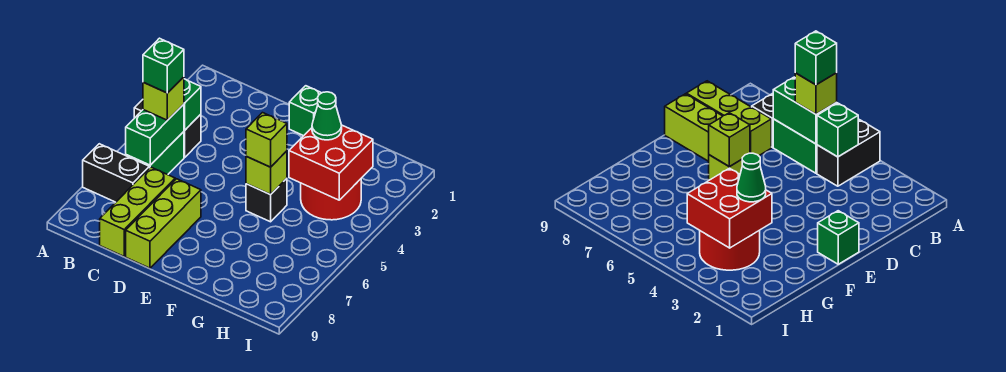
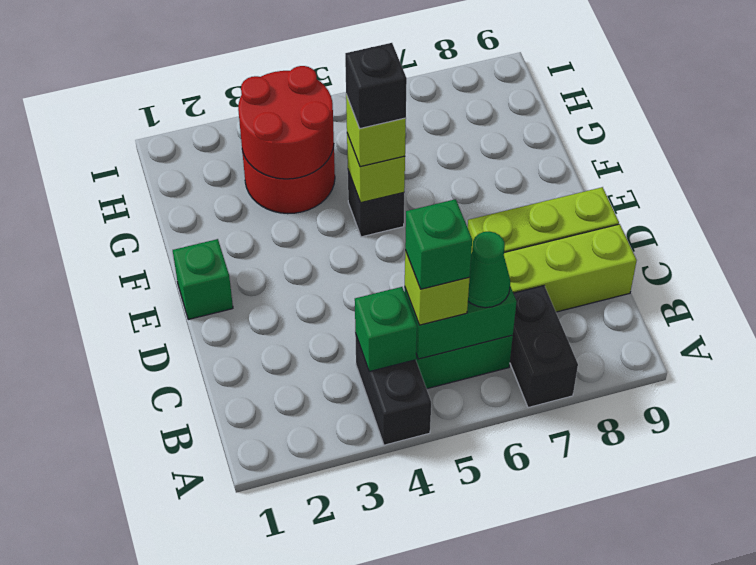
none -> black 1x1 brick [345,43,407,128]
red 2x2 brick [289,125,373,200] -> red 2x2 round brick [238,66,334,179]
green 1x1 cone [312,92,342,140] -> green 1x1 cone moved to [468,232,510,308]

